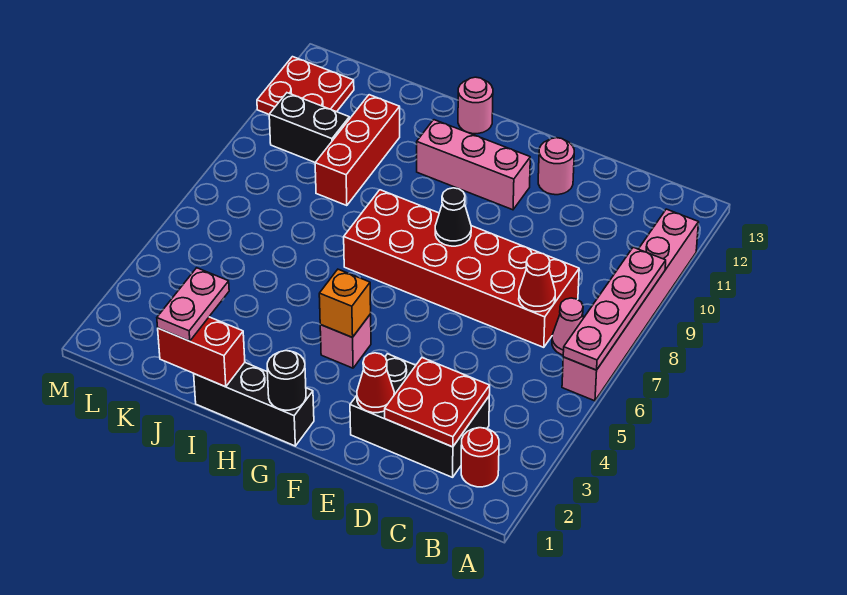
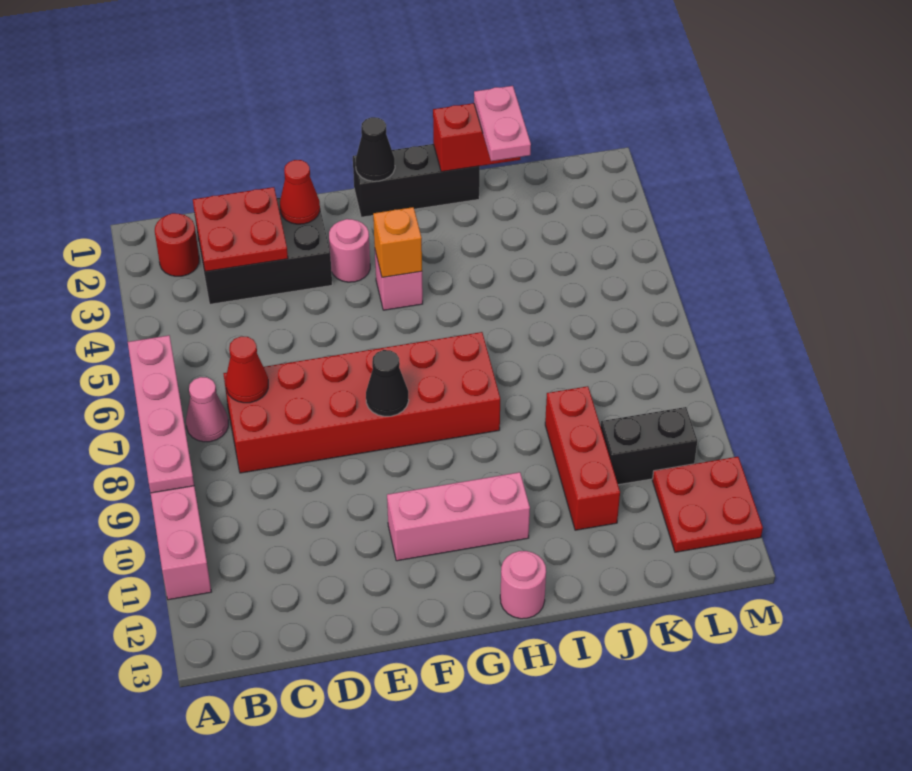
pink 1x1 round brick [538,138,574,195] -> pink 1x1 round brick moved to [329,219,370,282]
black 1x1 round brick [267,351,306,410] -> black 1x1 cone [356,117,395,181]

